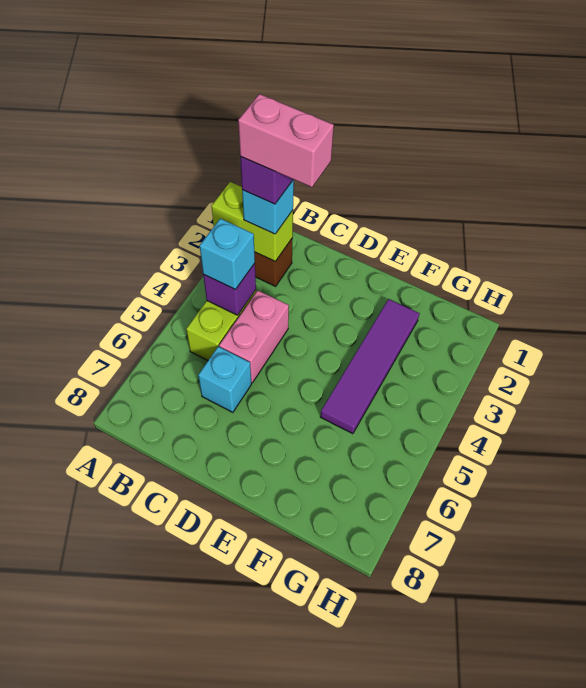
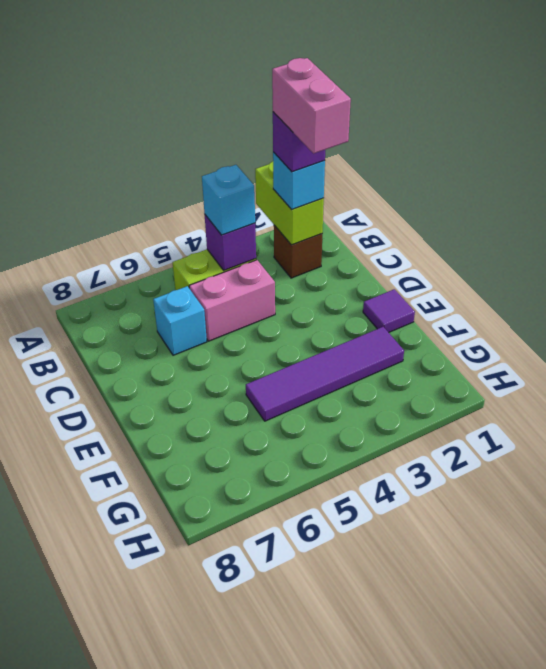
none -> purple 1x1 tile [363,289,415,333]

